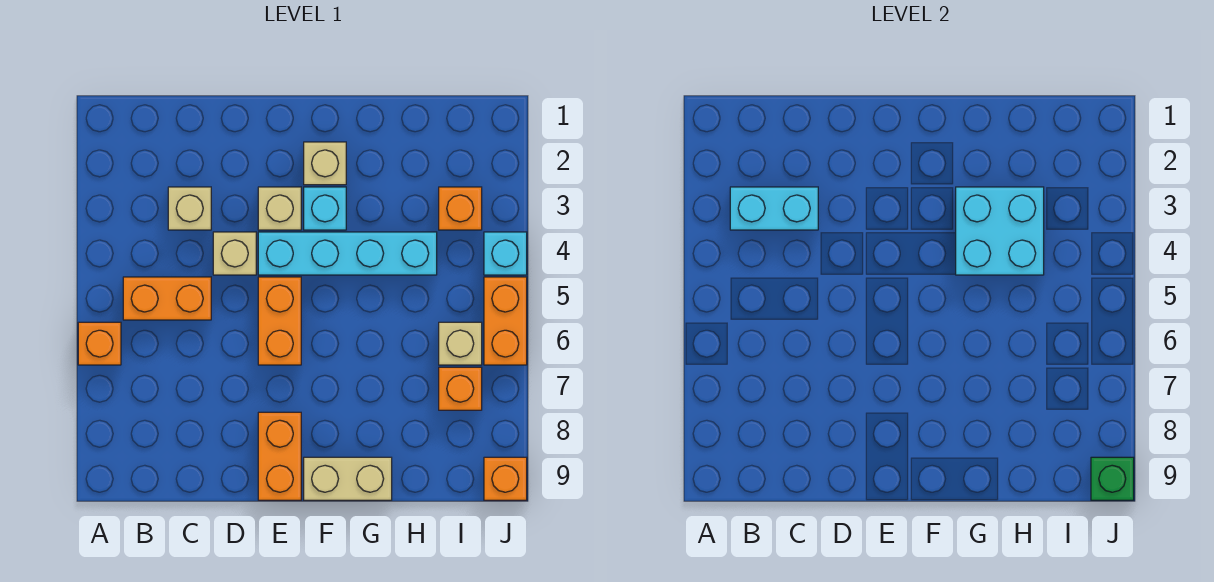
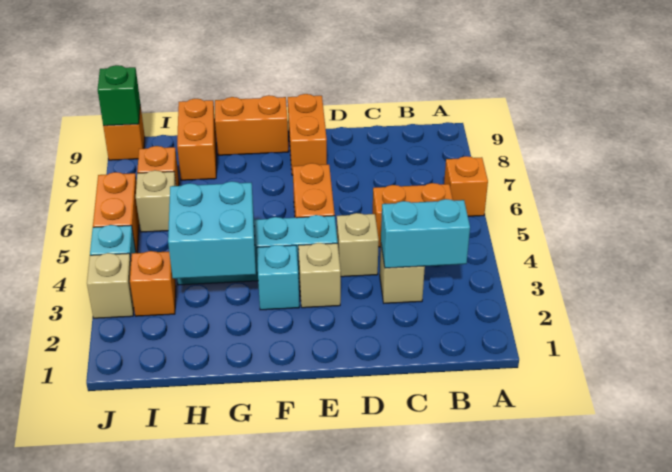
tan 1x1 brick [304,142,346,185] -> tan 1x1 brick moved to [87,253,134,318]
tan 1x2 brick [304,457,392,500] -> orange 1x2 brick [215,95,288,155]
none -> orange 1x2 brick [177,99,216,180]

